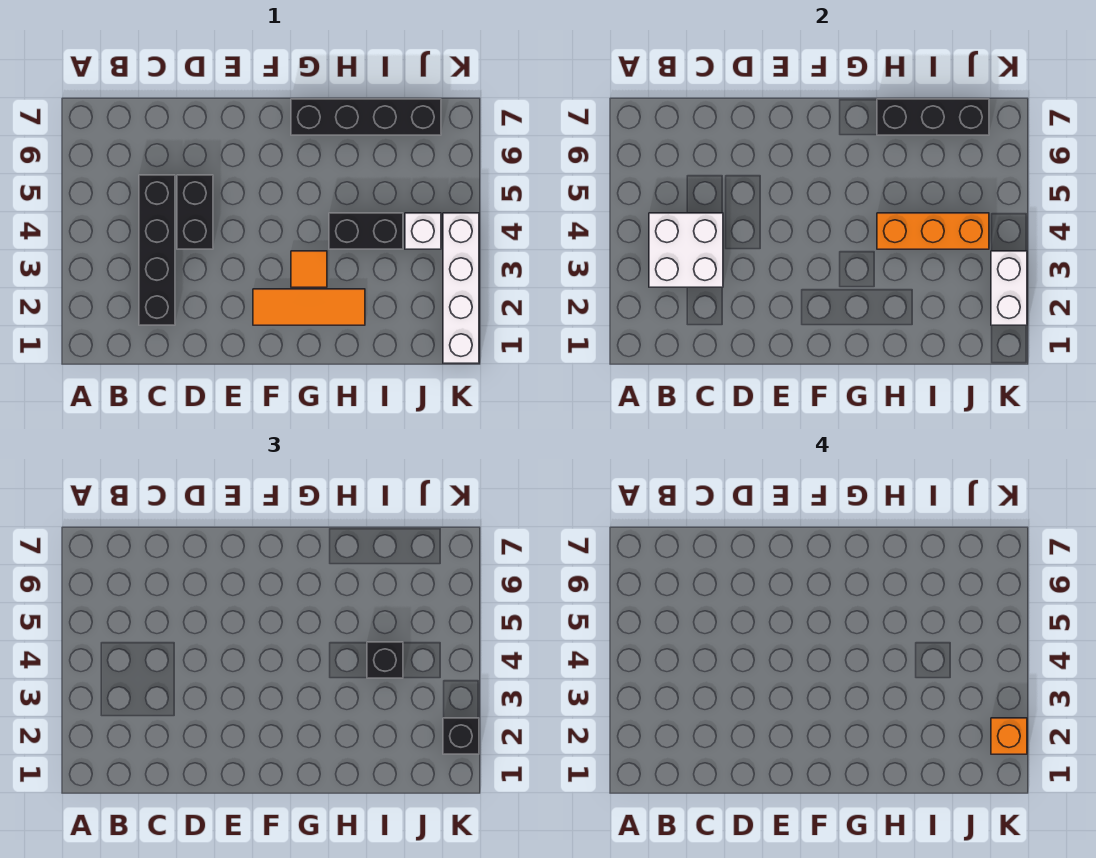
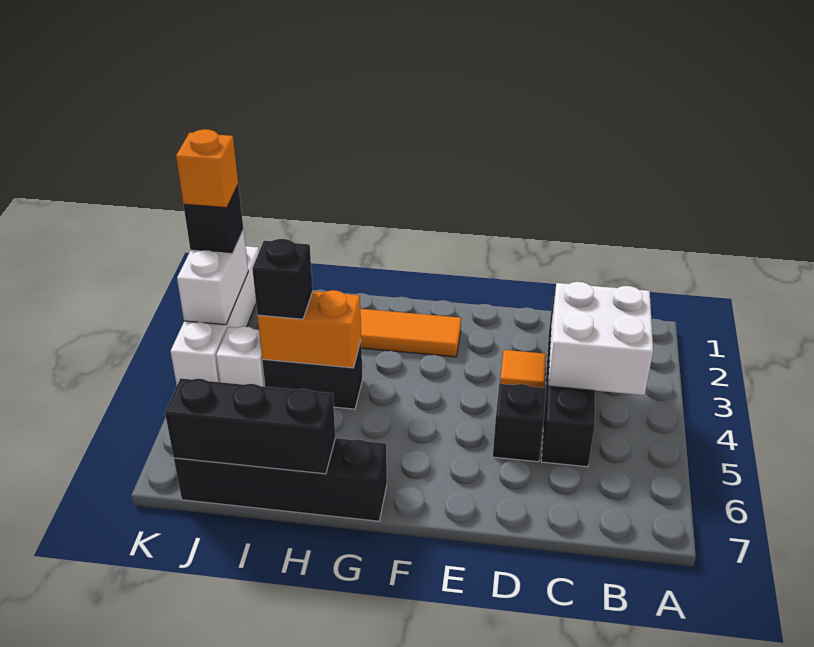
black 1x2 brick [177,175,213,249] -> black 1x1 brick [493,384,546,462]
orange 1x1 tile [291,251,327,287] -> orange 1x1 tile moved to [500,350,546,388]
orange 1x3 brick [877,213,989,249] -> orange 1x2 brick [258,290,361,368]

